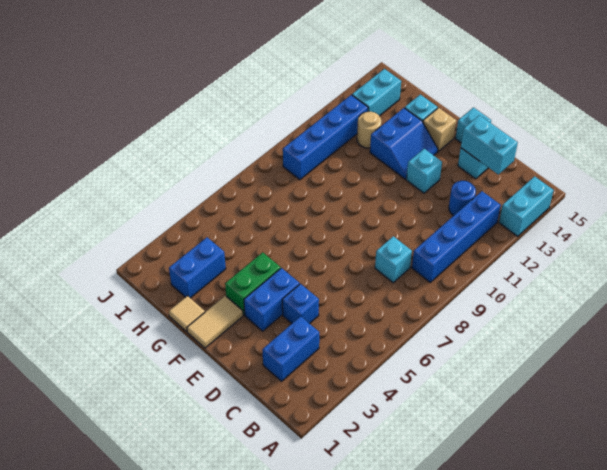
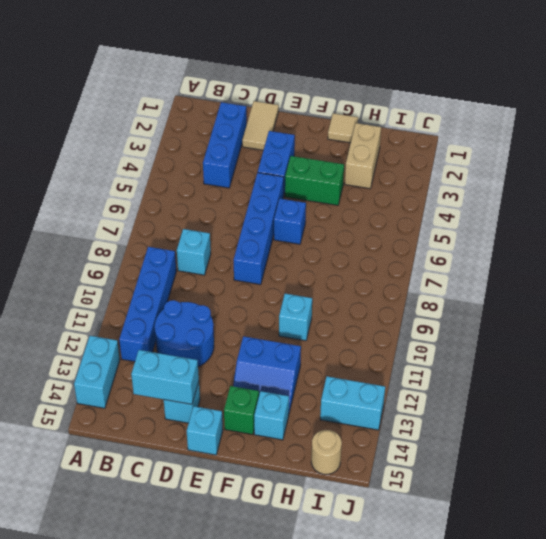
blue 1x2 brick [262,316,319,381] -> blue 1x3 brick [203,102,247,188]
blue 1x1 round brick [449,181,476,216] -> blue 2x2 round brick [155,300,214,367]
blue 1x1 brick [282,284,319,324] -> blue 1x1 brick moved to [274,199,306,244]
cyan 1x1 brick [406,149,442,193] -> cyan 1x1 brick moved to [279,294,312,341]
tan 1x2 tile [187,296,243,348] -> tan 1x2 tile moved to [242,101,279,150]
green 1x2 brick [225,252,281,315] -> green 1x2 brick turned to [285,156,344,205]
blue 2x2 slope [370,108,438,179] -> blue 2x2 slope turned to [233,336,301,412]
tan 1x1 brick [423,108,456,151] -> green 1x1 brick [224,386,259,435]
blue 1x2 brick [169,237,226,298] -> tan 1x2 brick [345,123,381,189]
tan 1x1 round brick [357,112,381,148] -> tan 1x1 round brick moved to [311,430,342,474]
blue 1x4 brick [283,95,368,180] -> blue 1x4 brick moved to [234,173,284,285]
cyan 1x2 brick [352,69,401,116] -> cyan 1x2 brick turned to [320,376,385,430]

